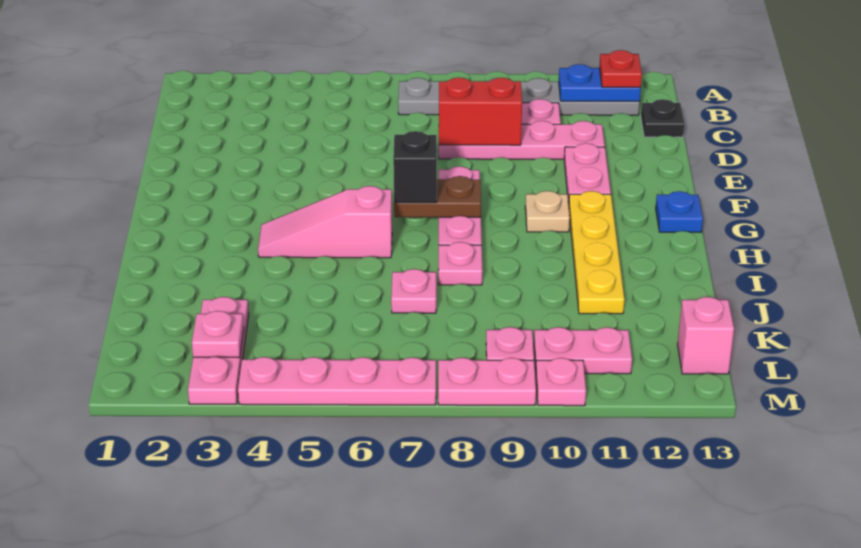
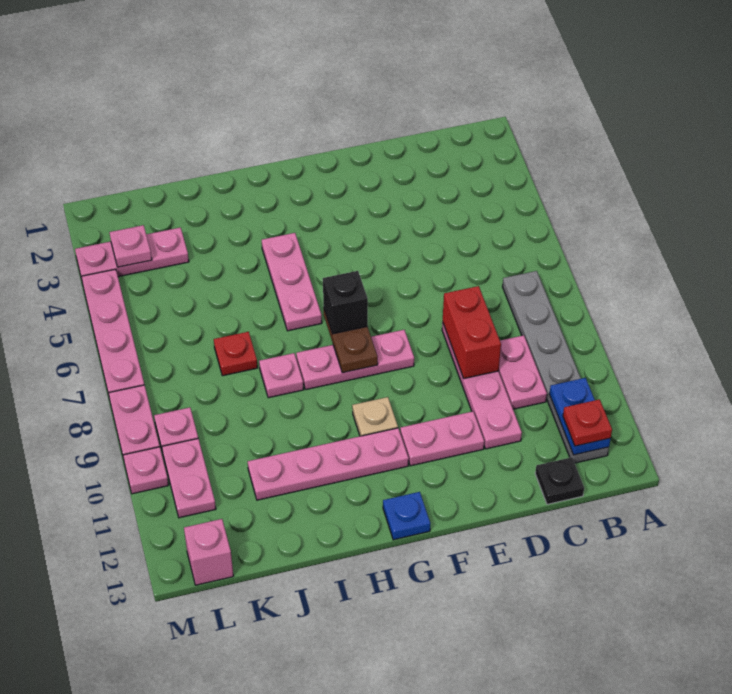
yellow 1x4 plate [569,191,625,314] -> pink 1x4 plate [248,428,409,500]
pink 1x3 slope [258,186,392,258] -> pink 1x3 plate [262,233,322,331]
pink 1x1 plate [391,269,436,313] -> red 1x1 plate [214,332,258,376]

